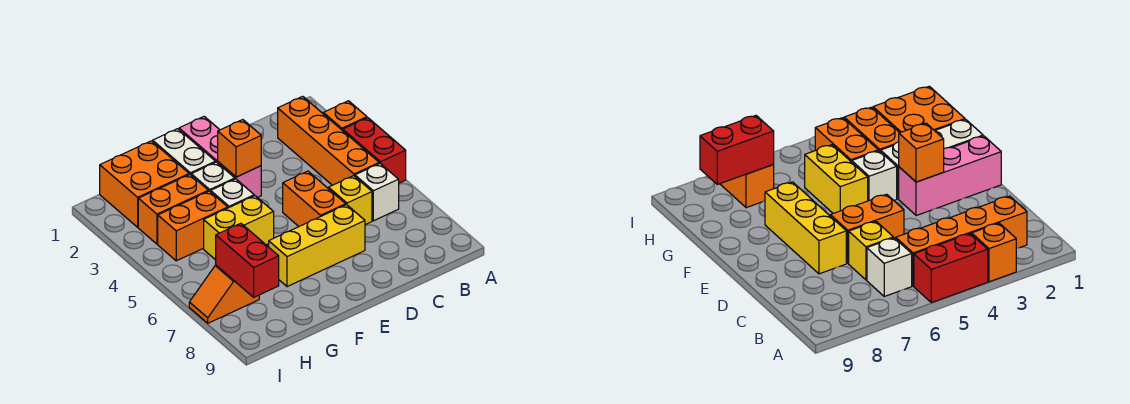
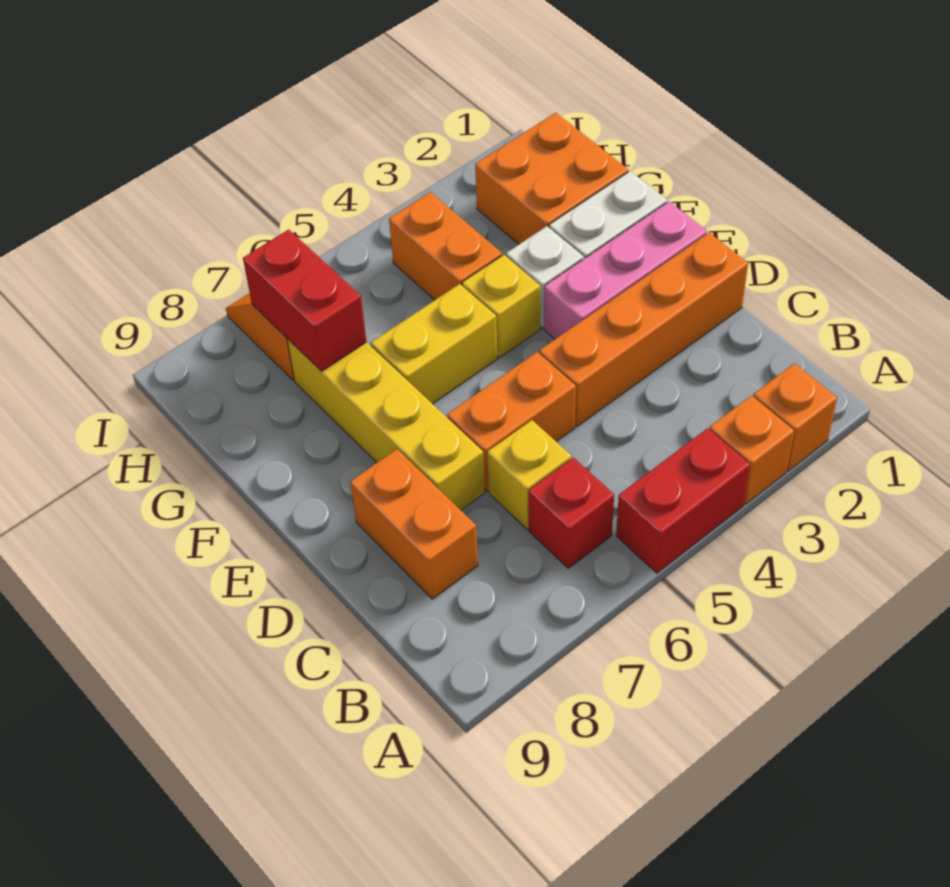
orange 1x4 brick [278,96,379,185] -> orange 1x4 brick moved to [539,233,748,427]
white 1x1 brick [355,163,399,221] -> red 1x1 brick [529,458,614,568]
yellow 1x3 brick [269,205,365,287] -> yellow 1x4 brick [287,339,485,510]
orange 1x1 brick [218,120,261,177] -> orange 1x1 brick moved to [753,363,837,471]
white 1x1 brick [211,179,254,208] -> yellow 1x1 brick [462,255,540,358]
yellow 1x2 brick [204,196,274,260] -> yellow 1x2 brick turned to [371,284,497,404]
orange 1x2 brick [138,175,208,244] -> orange 1x2 brick moved to [350,449,478,599]
red 1x2 brick [216,223,279,297] -> red 1x2 brick turned to [243,229,367,372]

